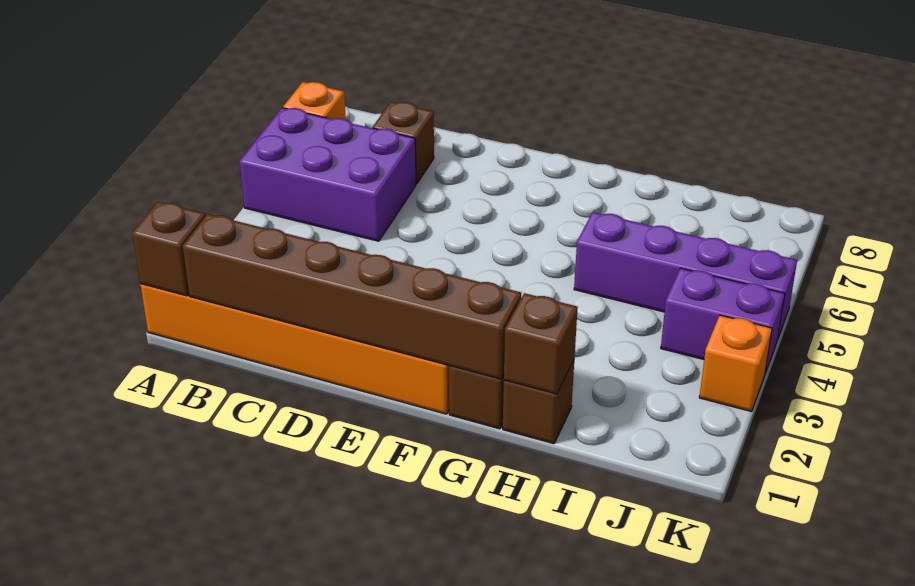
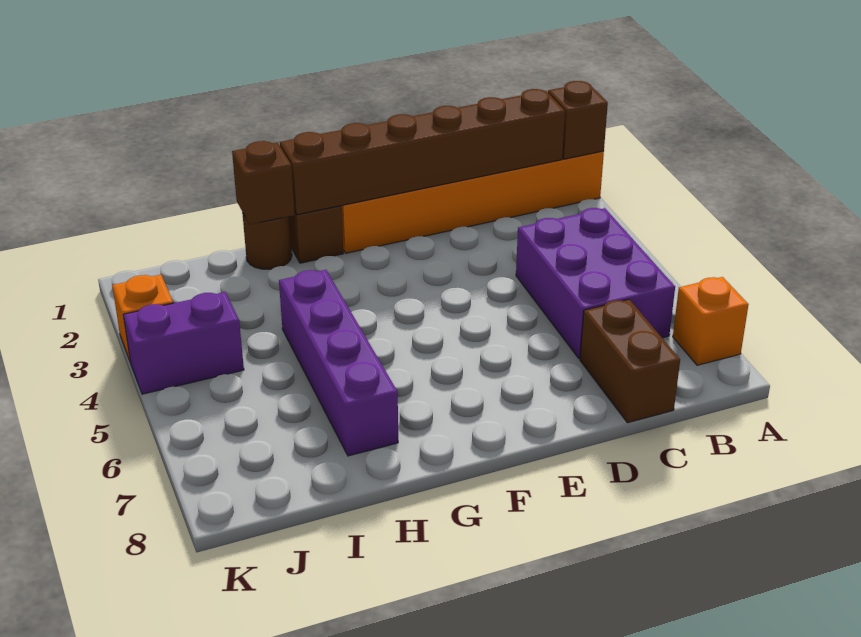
purple 2x3 brick [239,108,416,241] -> purple 2x3 brick turned to [516,208,675,359]
brown 1x1 brick [373,102,434,184] -> brown 1x2 brick [580,299,680,423]
brown 1x1 brick [503,360,574,444] -> brown 1x1 round brick [242,212,292,269]
purple 1x4 brick [574,212,797,340] -> purple 1x4 brick turned to [279,270,398,456]

